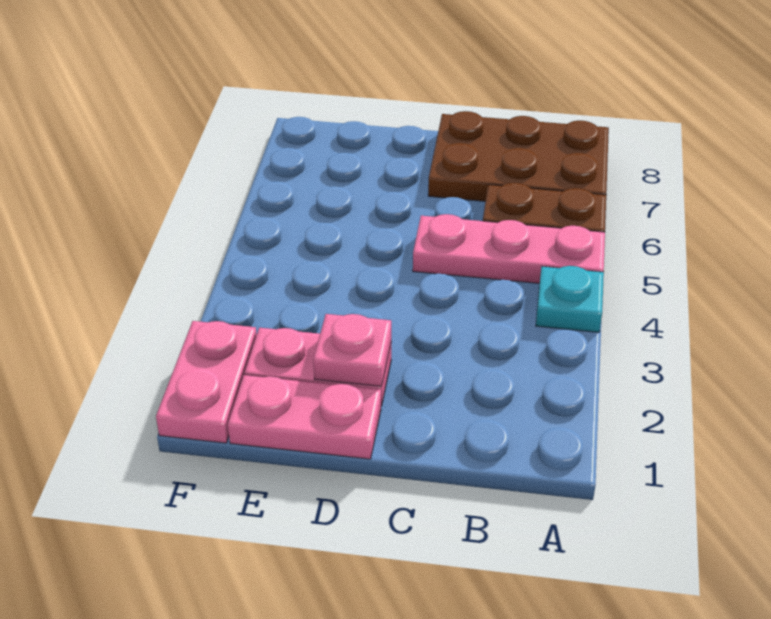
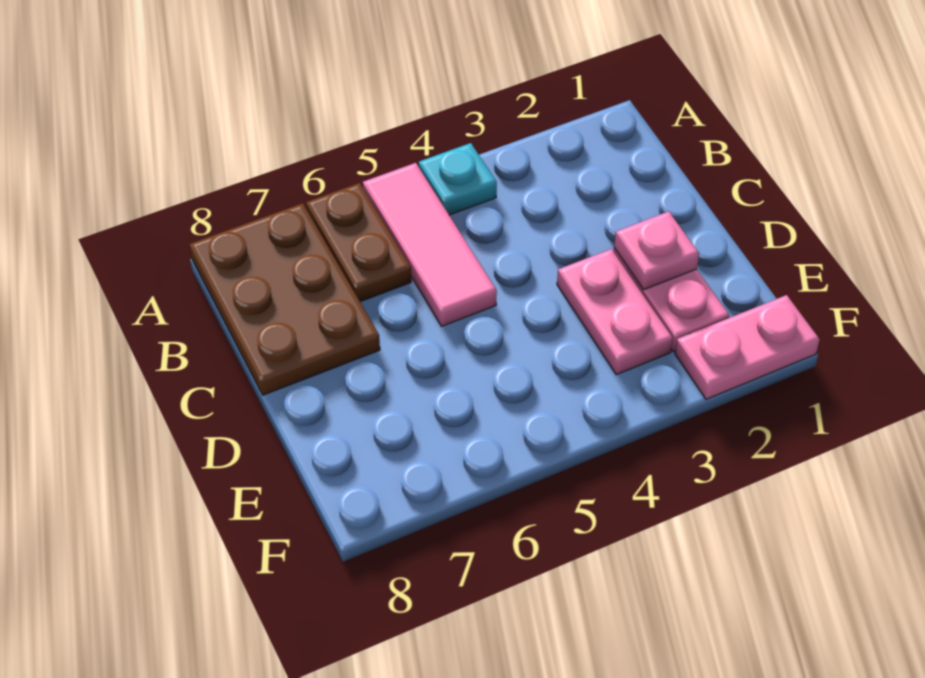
pink 1x3 plate [413,214,605,283] -> pink 1x3 tile [363,163,497,326]
pink 1x2 plate [228,375,381,459] -> pink 1x2 plate moved to [557,249,673,375]

